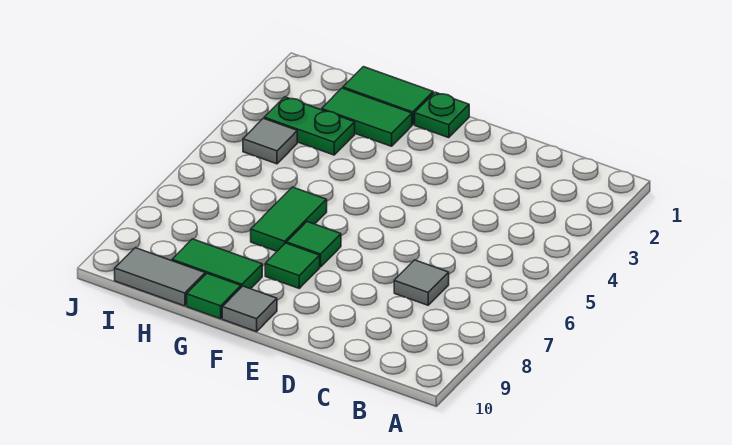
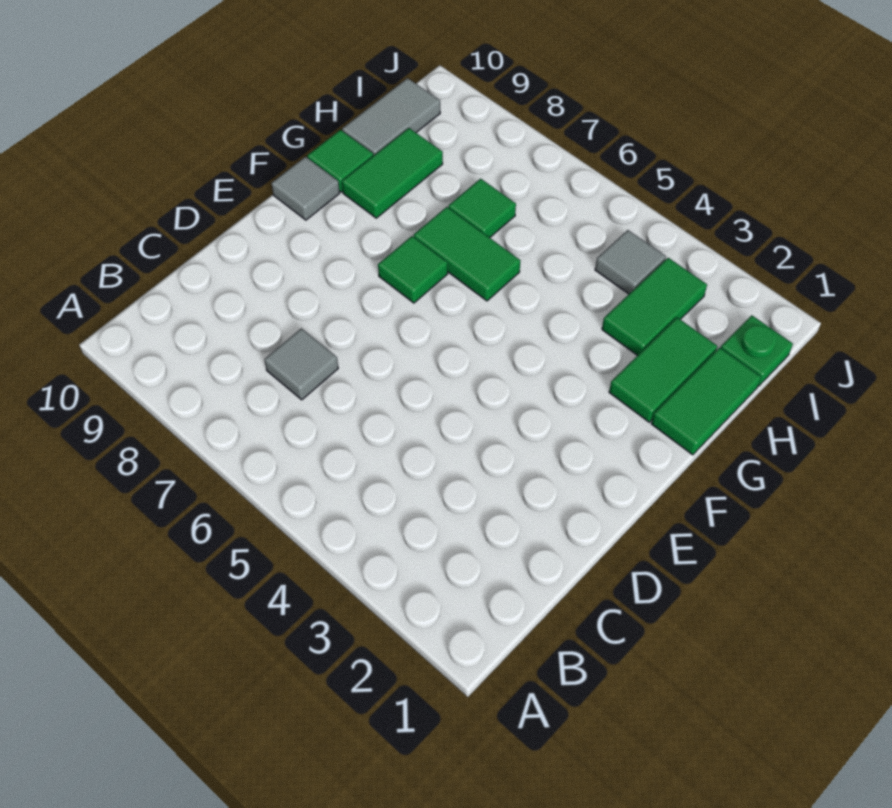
green 1x1 plate [415,92,469,138] -> green 1x1 plate moved to [721,315,793,386]
green 1x1 tile [265,243,320,288] -> green 1x1 tile moved to [448,179,516,238]
green 1x2 plate [264,97,355,155] -> green 1x2 tile [602,258,707,356]

